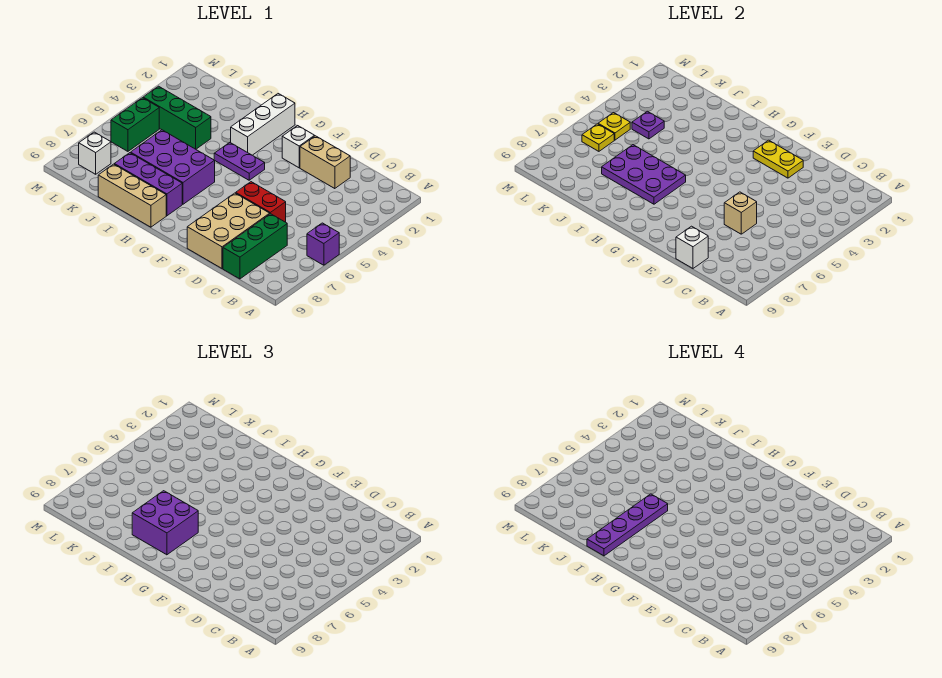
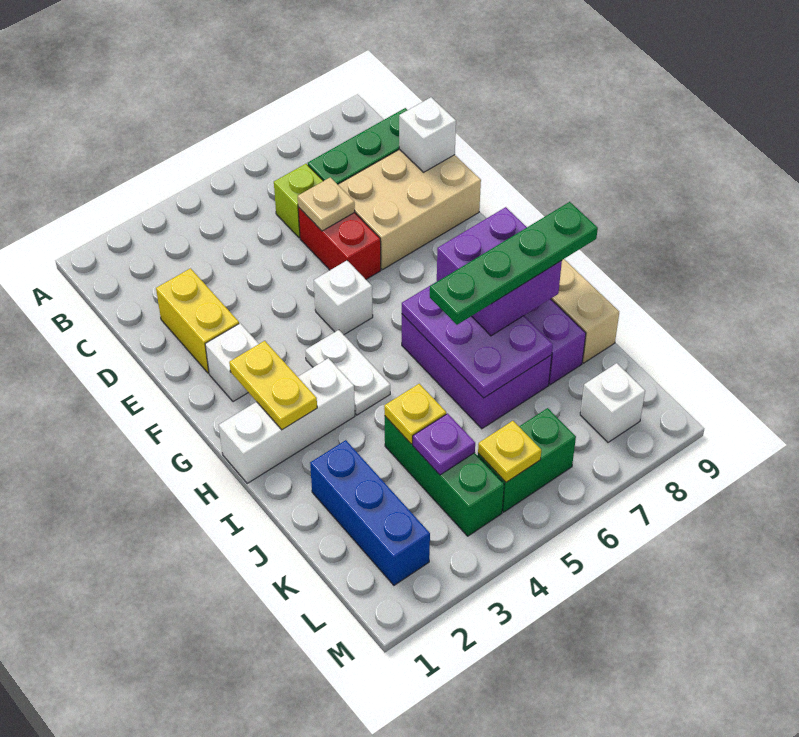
purple 1x1 brick [307,223,339,265] -> none
none -> lime 1x1 brick [274,164,323,238]
tan 1x2 brick [300,136,350,189] -> yellow 1x2 brick [156,268,239,373]
tan 1x1 brick [724,192,757,234] -> tan 1x1 plate [298,177,355,231]
yellow 1x2 plate [753,140,803,178] -> yellow 1x2 plate moved to [229,341,317,430]
none -> white 1x1 brick [314,261,373,335]
purple 1x2 plate [214,142,265,180] -> white 1x2 plate [305,330,390,415]
purple 1x4 plate [587,494,668,556] -> green 1x4 plate [430,202,598,325]
none -> blue 1x3 brick [310,440,430,585]
yellow 1x1 plate [582,124,614,151] -> yellow 1x1 plate moved to [384,384,446,444]

